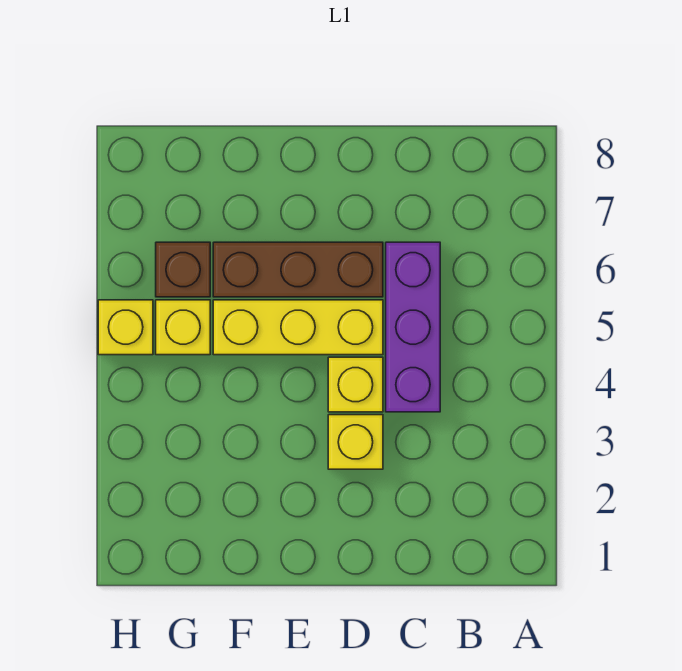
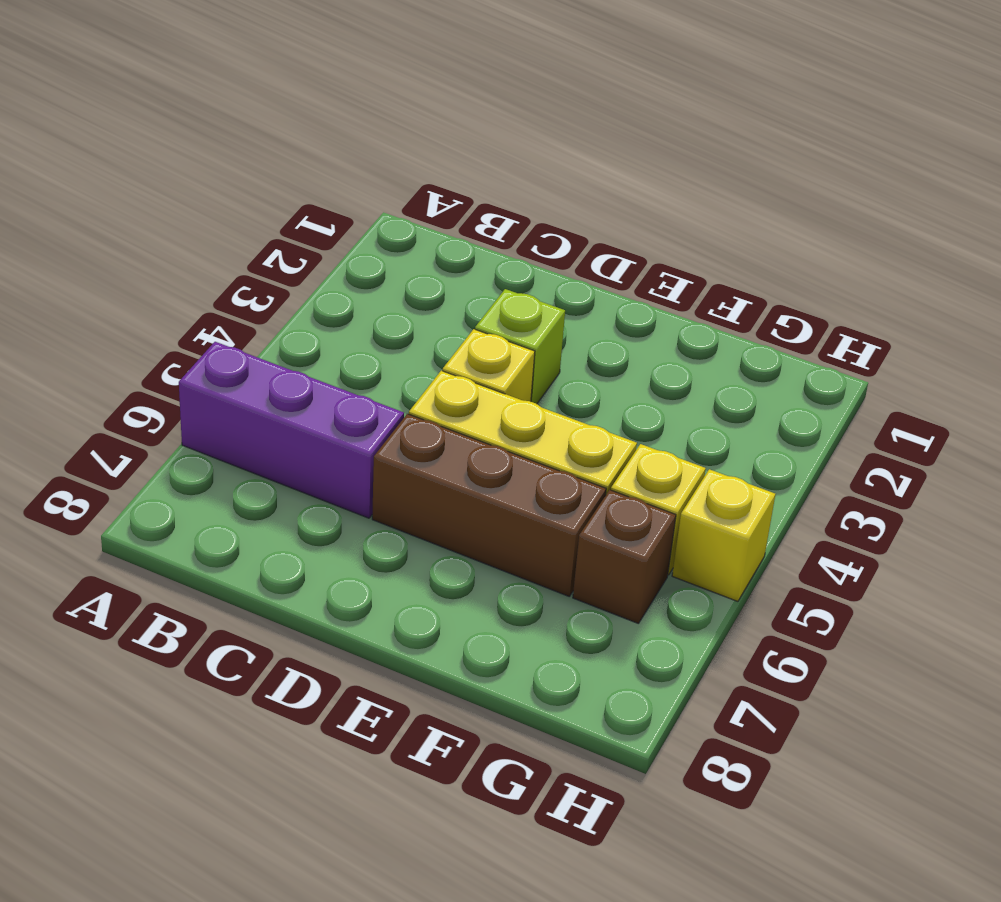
purple 1x3 brick [386,242,440,412] -> purple 1x3 brick turned to [179,342,404,518]
yellow 1x1 brick [328,415,383,469] -> lime 1x1 brick [475,289,565,404]

